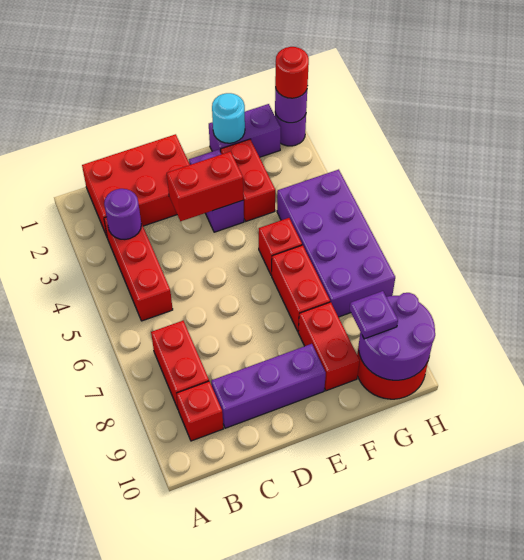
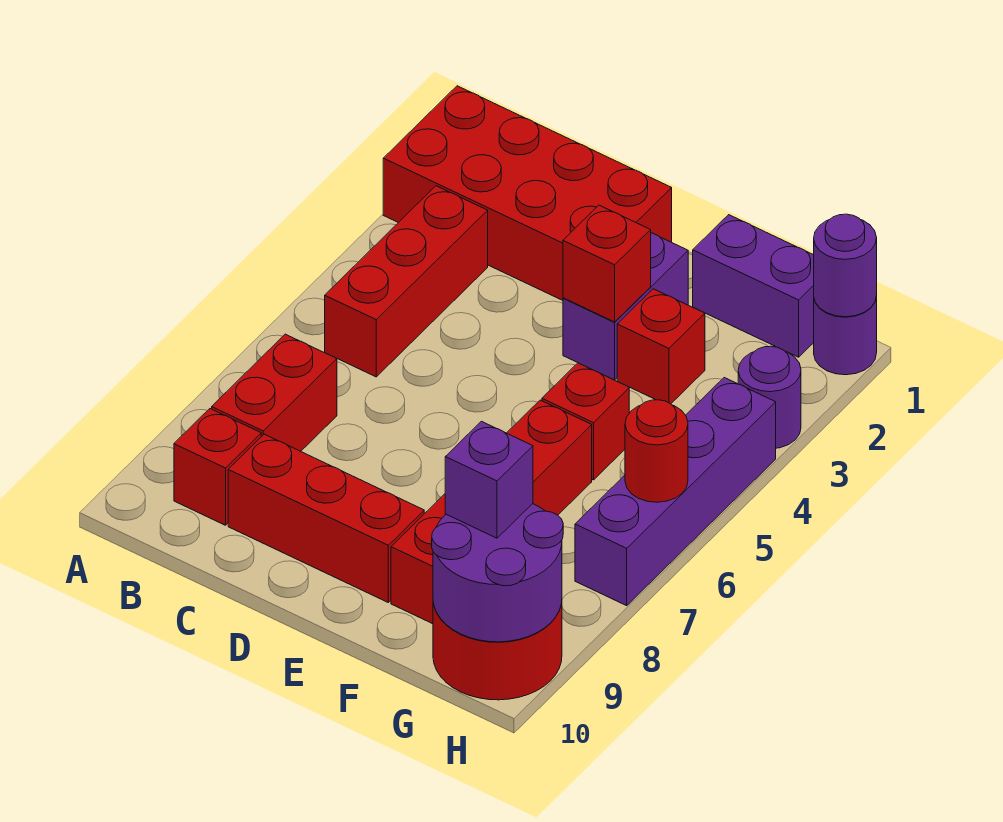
red 2x3 brick [82,134,190,236] -> red 2x4 brick [383,86,672,300]
purple 1x1 round brick [104,189,141,239] -> purple 1x1 round brick moved to [738,346,801,448]
purple 1x3 brick [211,344,326,428] -> red 1x3 brick [228,434,424,602]
red 1x2 brick [167,152,243,221] -> red 1x1 brick [563,205,651,322]
cyan 1x1 round brick [212,93,245,143] -> none
red 1x2 brick [221,139,275,221] -> red 1x1 brick [617,289,705,404]
purple 2x4 brick [277,169,395,317] -> purple 1x4 brick [575,378,776,606]
purple 1x1 plate [350,291,398,339] -> purple 1x1 brick [445,421,533,538]
red 1x1 round brick [275,47,309,98] -> red 1x1 round brick moved to [625,400,688,502]

